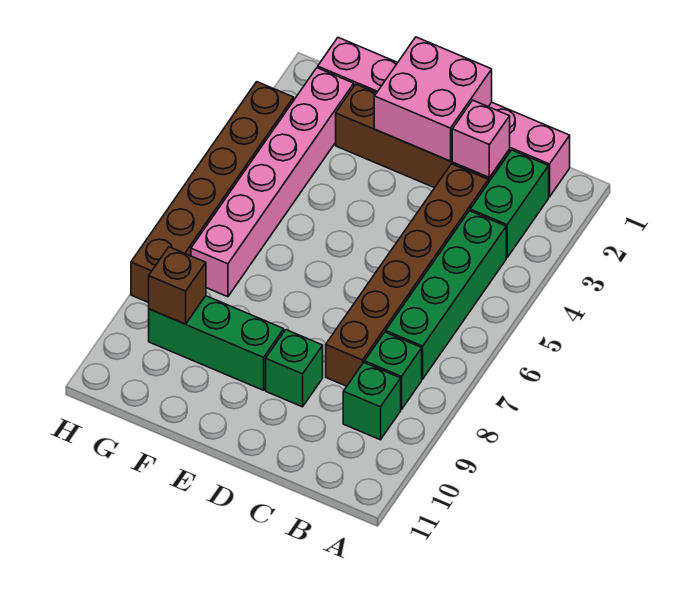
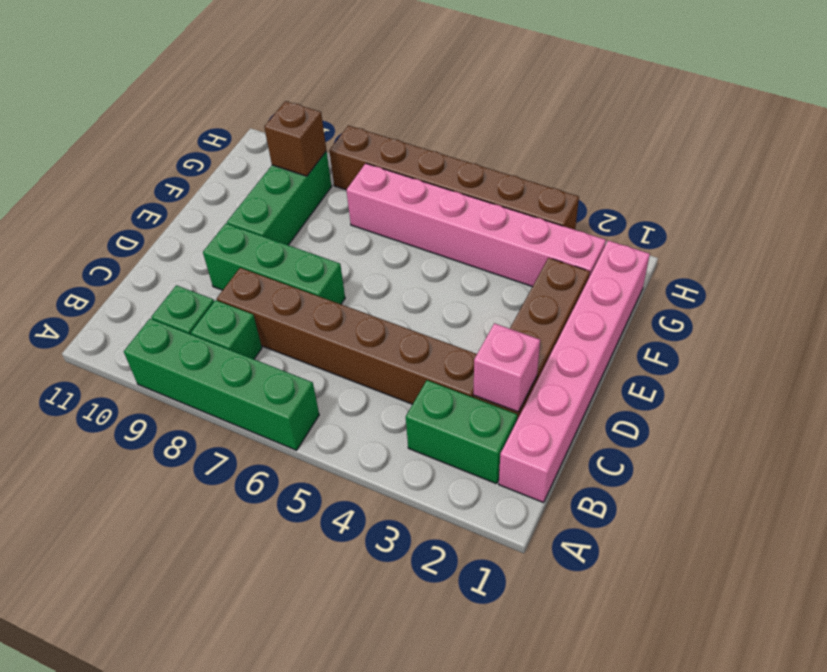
green 1x4 brick [386,211,506,379] -> green 1x4 brick moved to [124,319,319,450]
pink 2x2 brick [374,37,492,161] -> none
green 1x1 brick [266,330,323,407] -> green 1x3 brick [203,224,345,304]

